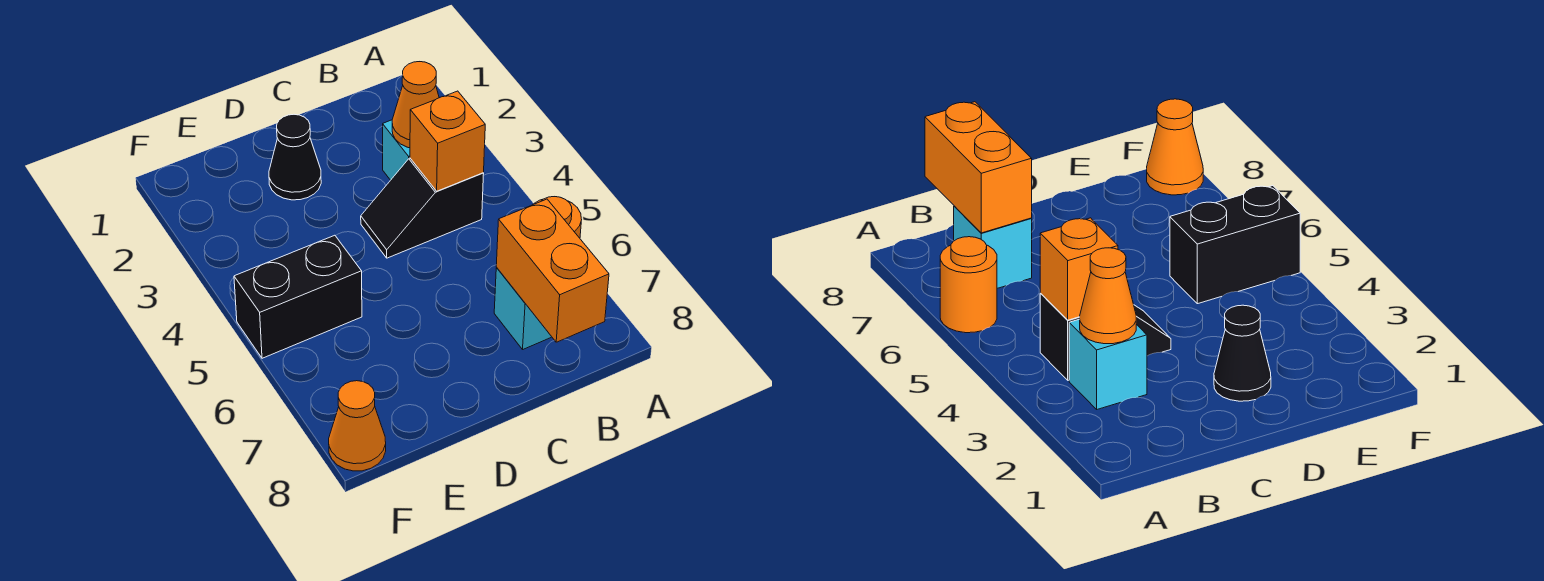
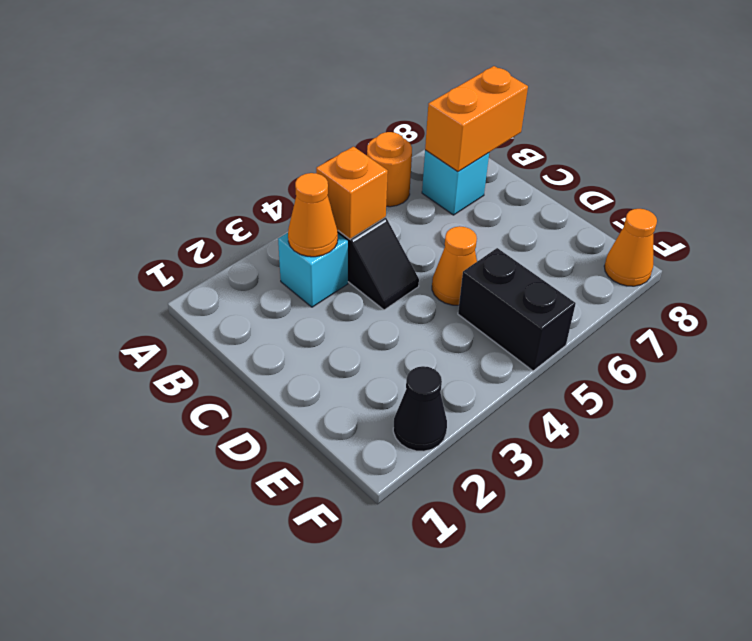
black 1x1 cone [269,114,321,200] -> black 1x1 cone moved to [393,366,447,451]
none -> orange 1x1 cone [432,226,477,305]

